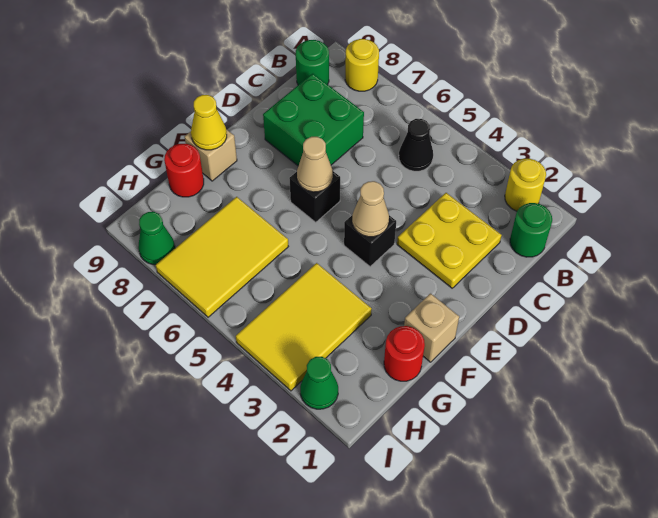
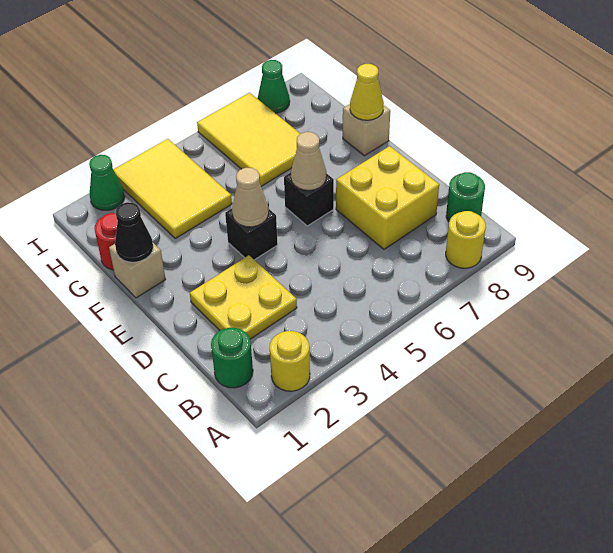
black 1x1 cone [399,119,433,171] -> black 1x1 cone moved to [115,202,153,262]
green 2x2 brick [263,74,364,166] -> yellow 2x2 brick [336,146,439,249]
red 1x1 round brick [164,144,204,197] -> none

